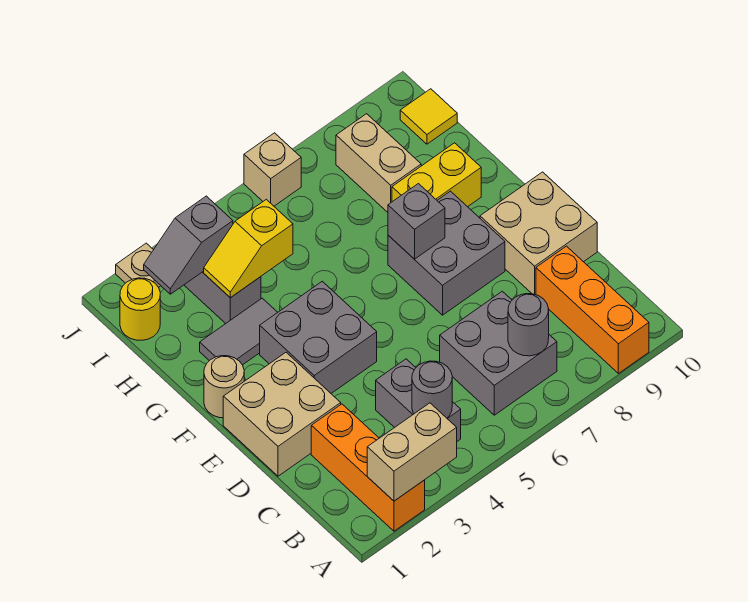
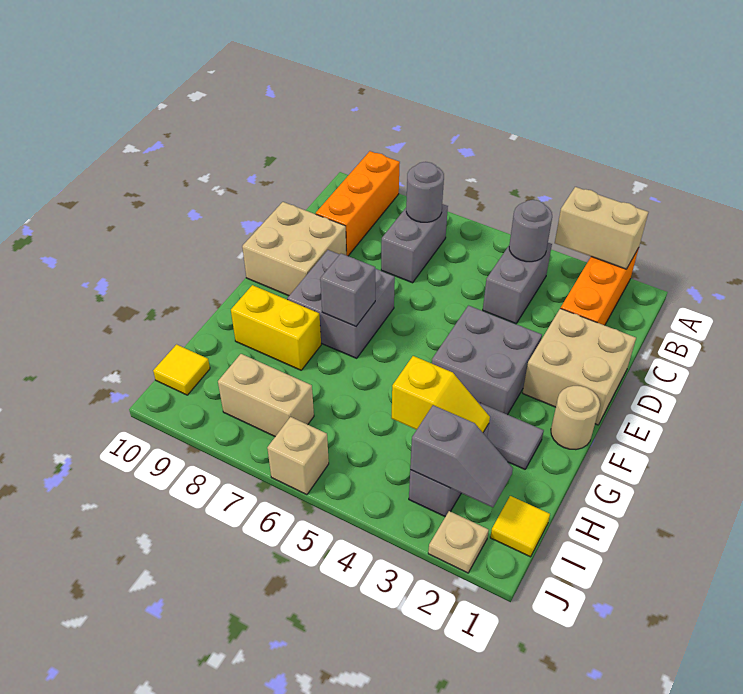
grey 2x2 brick [440,291,557,415] -> grey 1x2 brick [381,204,448,283]
tan 1x2 brick [336,114,421,212] -> tan 1x2 brick turned to [218,354,314,436]
yellow 1x1 round brick [120,278,160,340] -> yellow 1x1 tile [490,496,550,557]

